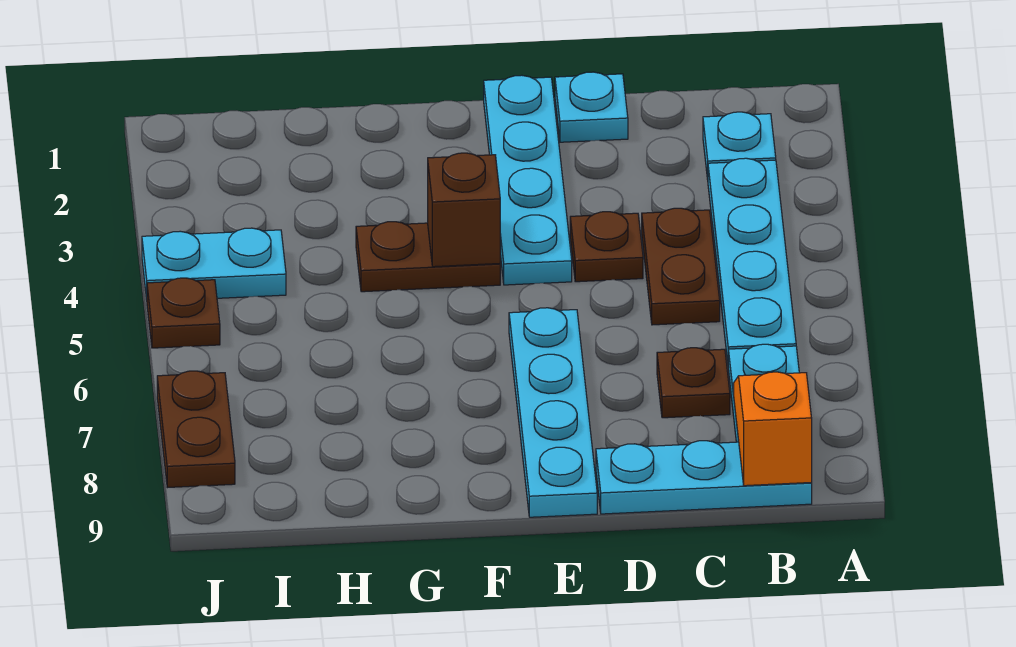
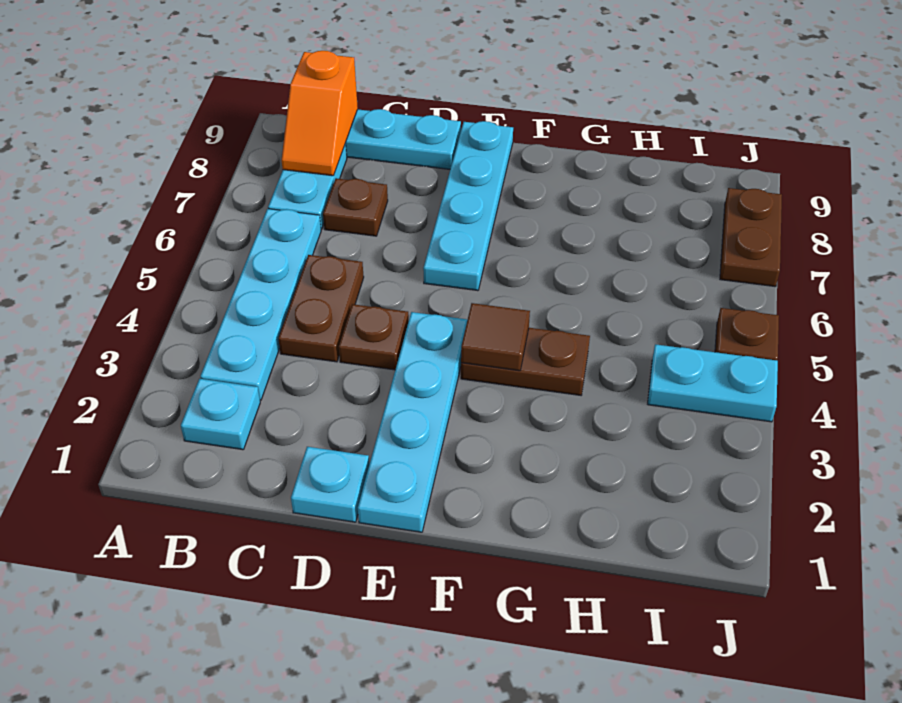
brown 1x1 brick [428,153,500,267] -> brown 1x1 tile [461,303,530,371]

